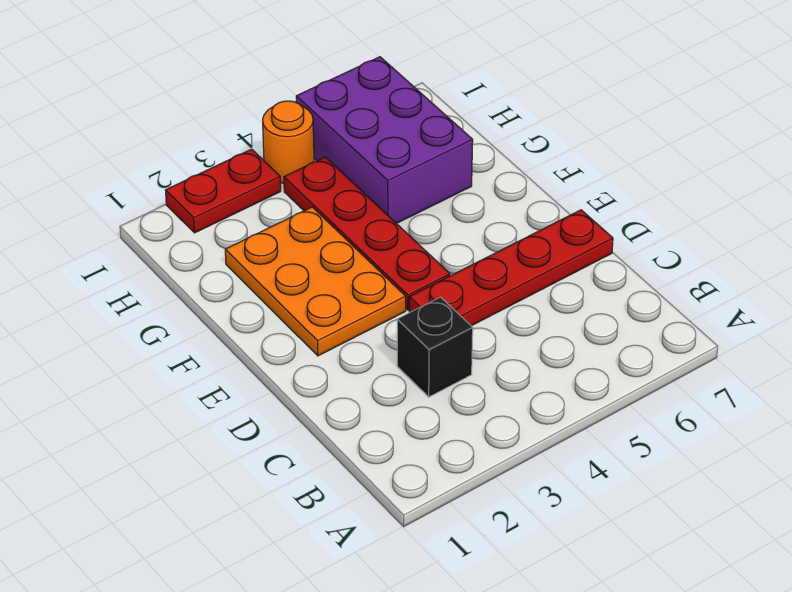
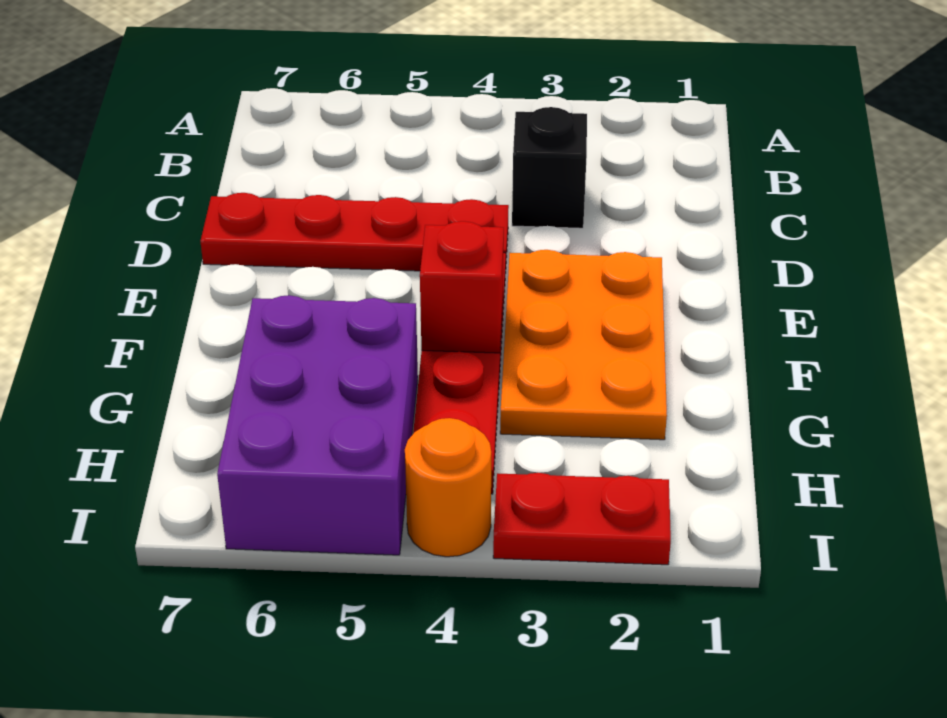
none -> red 1x1 brick [420,221,504,353]

